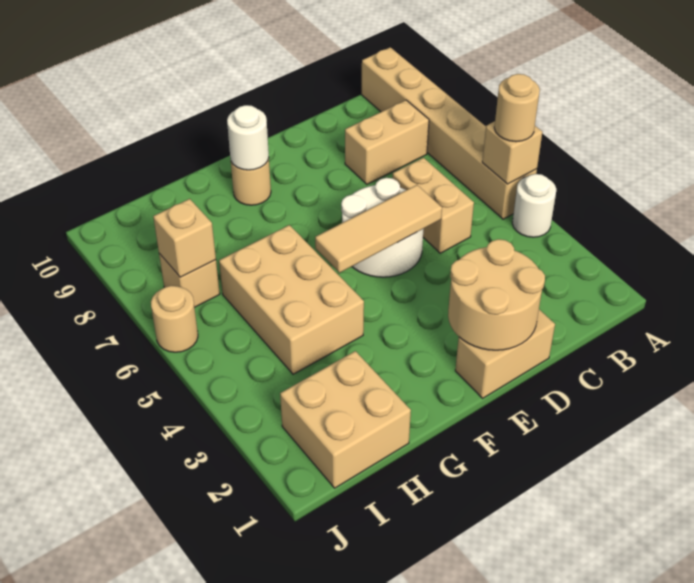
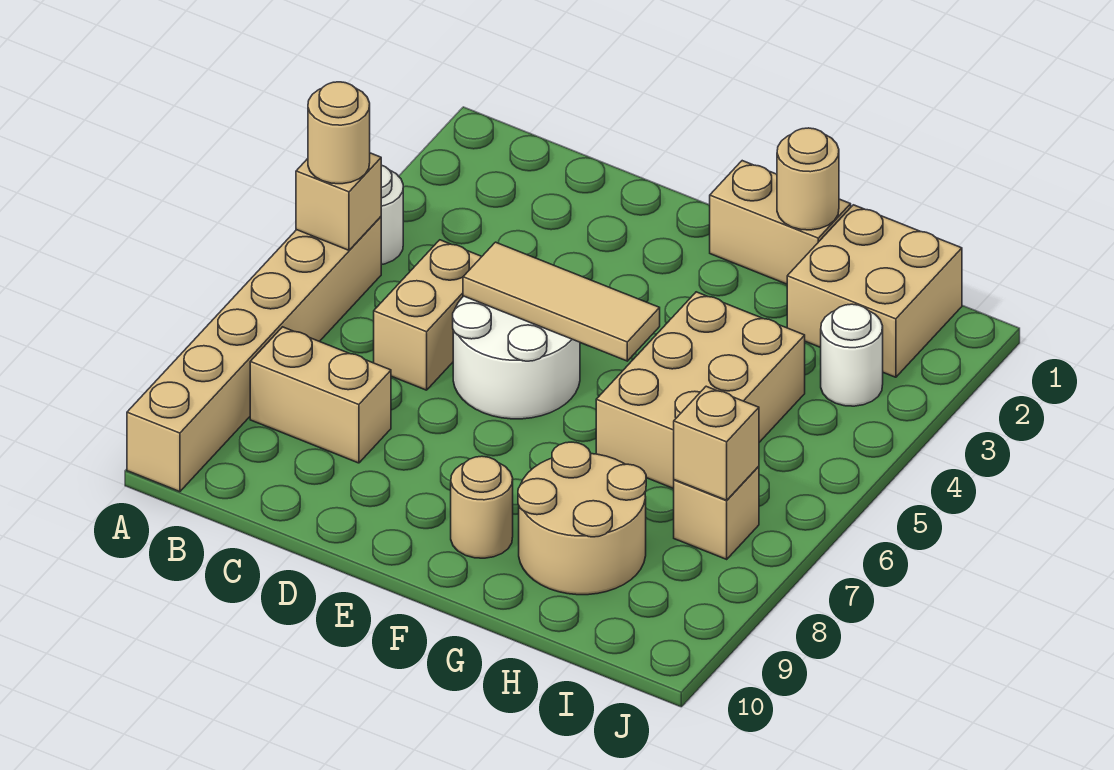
tan 1x2 brick [455,310,555,398] -> tan 1x2 brick moved to [710,161,851,284]
tan 2x2 round brick [448,239,545,350] -> tan 2x2 round brick moved to [518,442,646,595]
white 1x1 round brick [227,105,269,170] -> white 1x1 round brick moved to [821,304,883,406]
tan 1x1 round brick [151,286,198,352] -> tan 1x1 round brick moved to [777,128,839,230]

